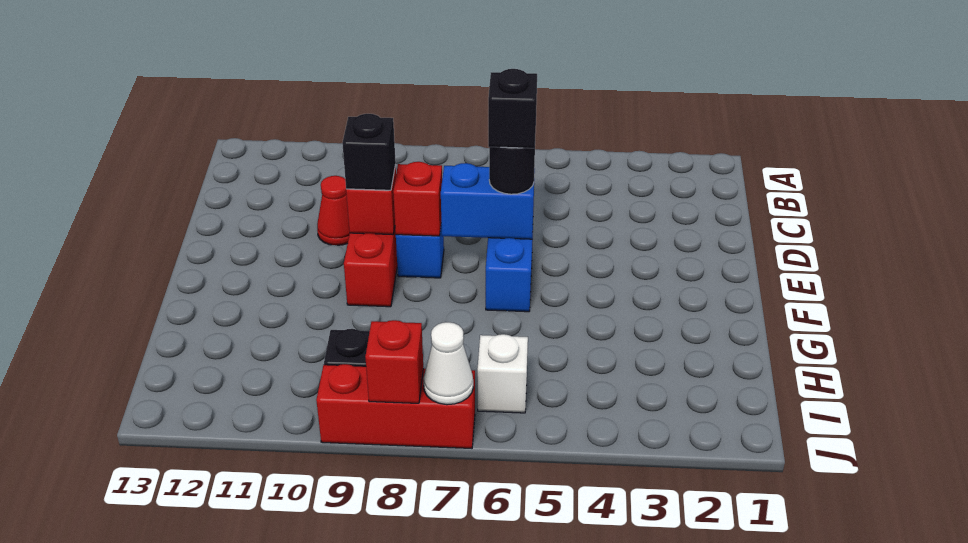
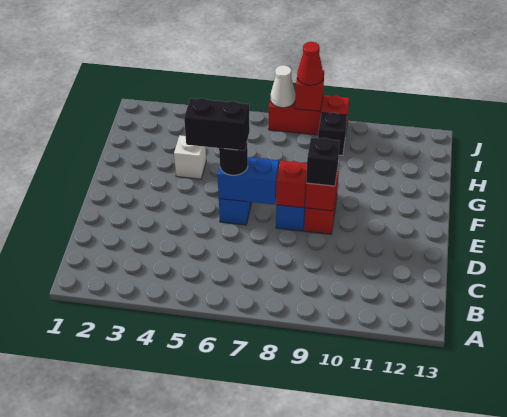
red 1x1 cone [317,175,350,245] -> red 1x1 cone moved to [297,42,323,85]
black 1x1 brick [488,69,537,148] -> black 1x2 brick [184,98,250,151]
white 1x1 brick [477,334,528,413] -> white 1x1 brick moved to [174,135,206,179]

